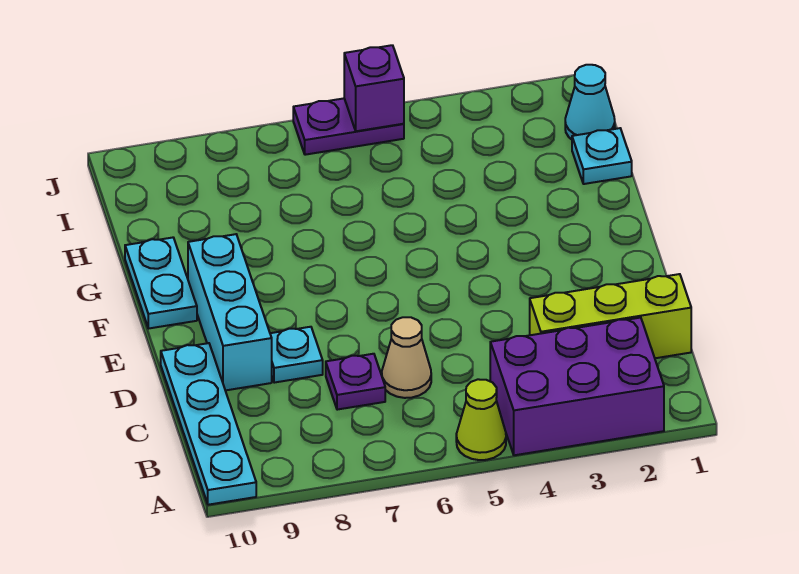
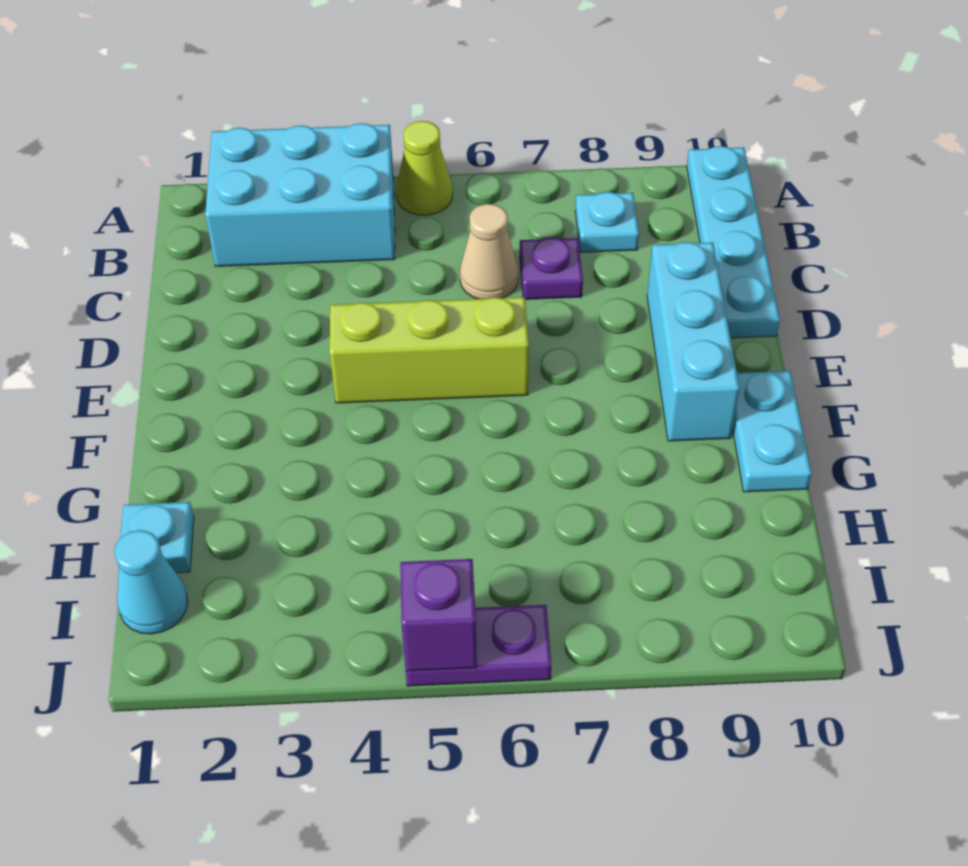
purple 2x3 brick [490,318,664,455] -> cyan 2x3 brick [205,123,395,267]
lime 1x3 brick [530,274,691,358] -> lime 1x3 brick moved to [330,297,529,403]
cyan 1x1 plate [270,327,323,383] -> cyan 1x1 plate moved to [575,192,639,252]

